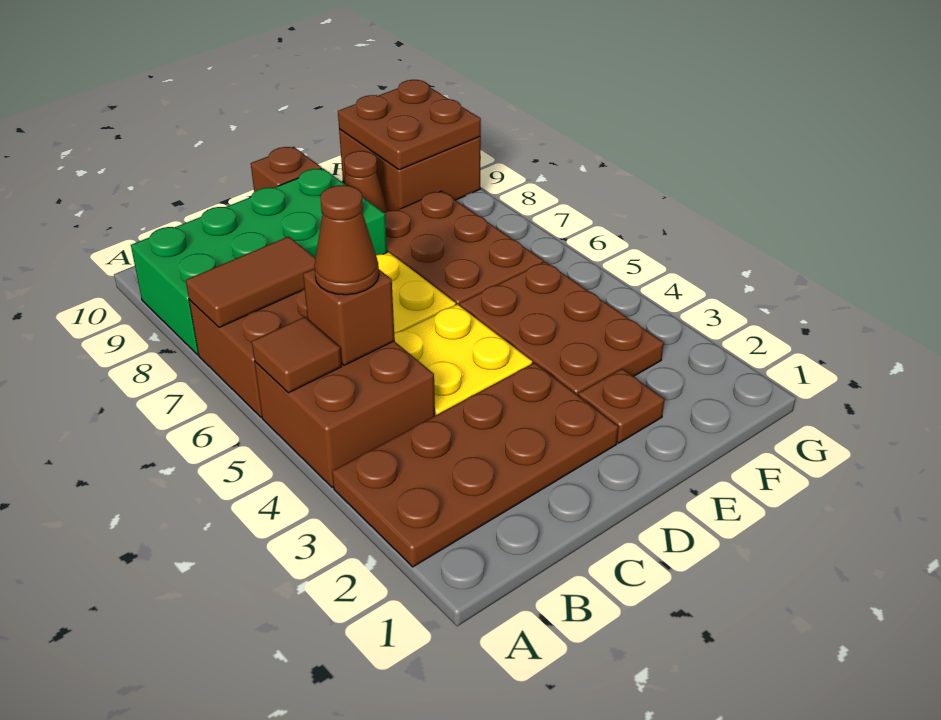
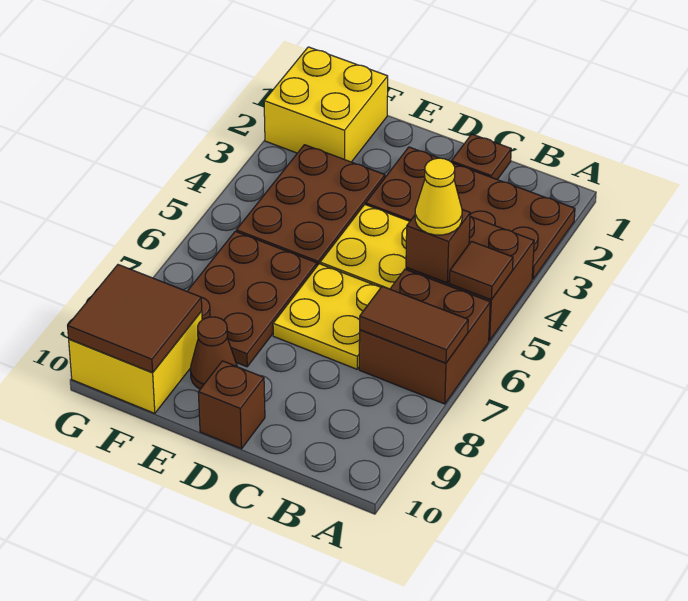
green 2x4 brick [131,168,387,355] -> none
brown 1x1 cone [314,185,379,295] -> yellow 1x1 cone [415,158,462,235]
brown 1x1 plate [578,369,664,443] -> brown 1x1 plate moved to [451,134,511,180]
none -> yellow 2x2 brick [264,47,388,162]
brown 2x2 brick [339,129,481,211] -> yellow 2x2 brick [69,311,202,413]
brown 2x2 plate [338,80,481,170] -> brown 2x2 tile [68,265,202,373]

